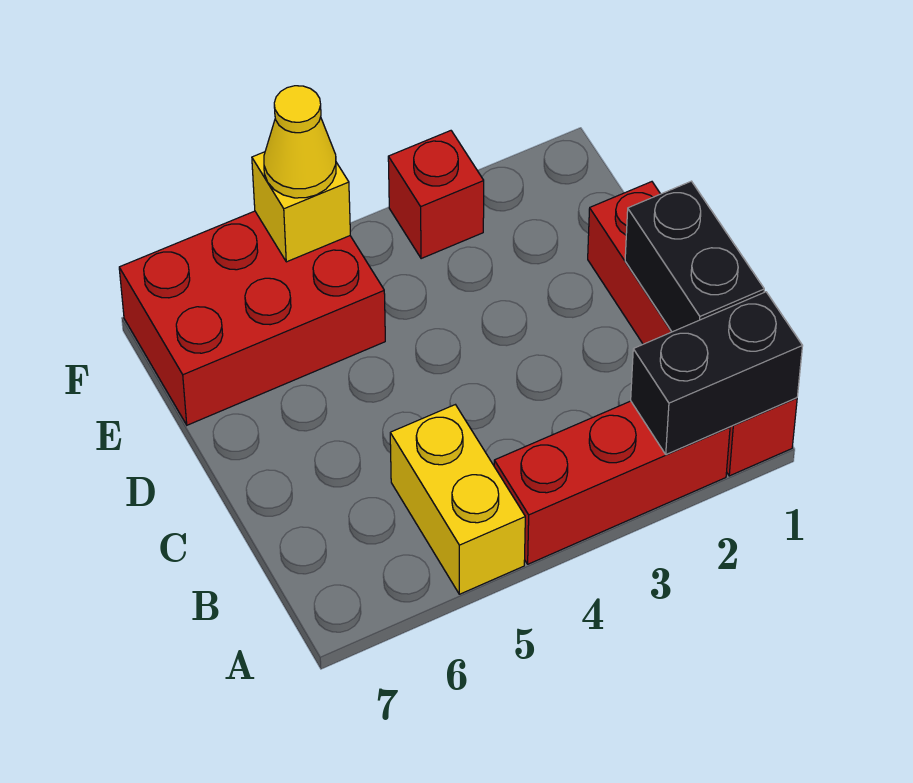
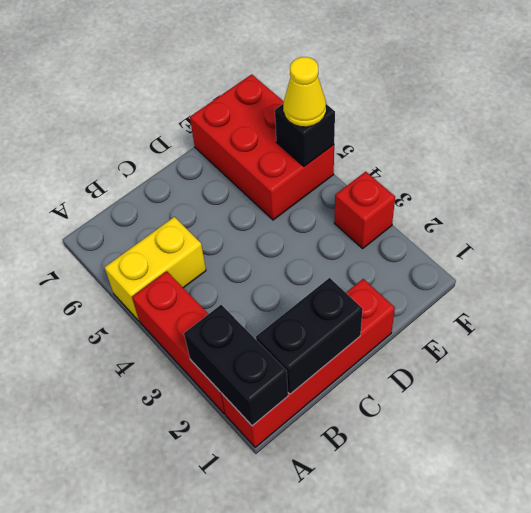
yellow 1x1 brick [252,152,350,262] -> black 1x1 brick [275,104,335,166]

